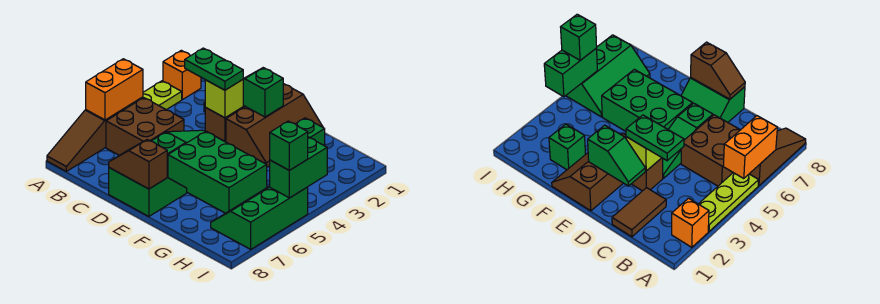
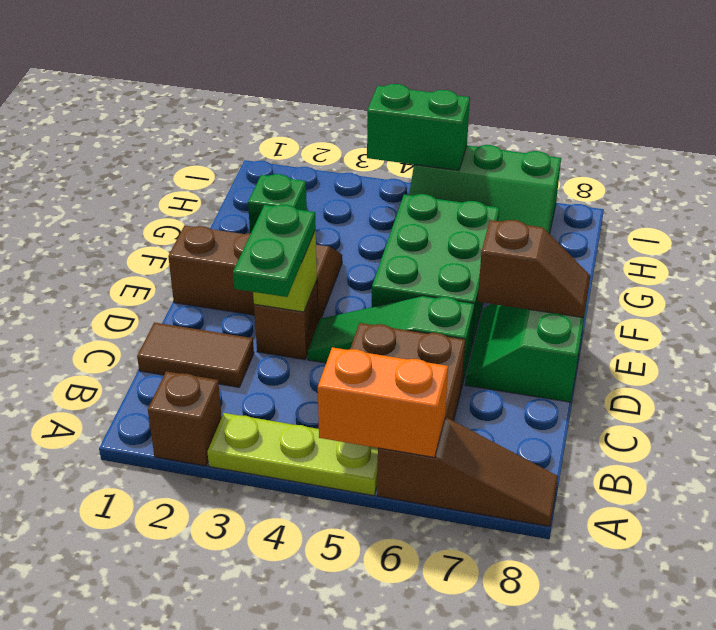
orange 1x1 brick [163,50,201,100] -> brown 1x1 brick [148,371,222,466]
green 1x2 slope [243,68,283,117] -> none
brown 1x2 slope [109,139,167,189] -> brown 1x2 slope turned to [478,220,590,318]
green 1x1 brick [270,121,308,170] -> none

